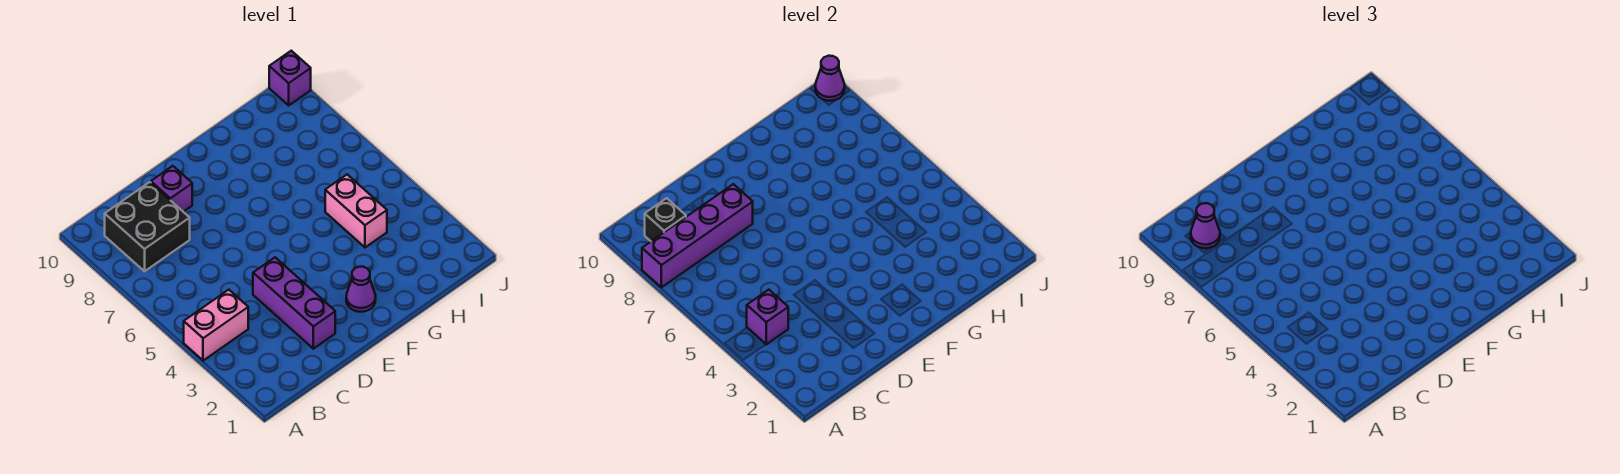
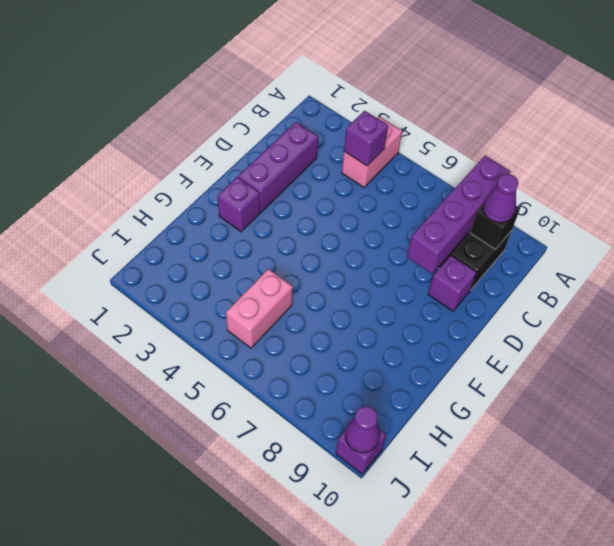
purple 1x3 brick [253,257,335,349] -> purple 1x3 brick turned to [238,122,318,212]
purple 1x1 cone [346,267,376,312] -> purple 1x1 brick [218,177,260,232]
pink 1x2 brick [325,175,387,247] -> pink 1x2 brick turned to [226,269,293,348]

